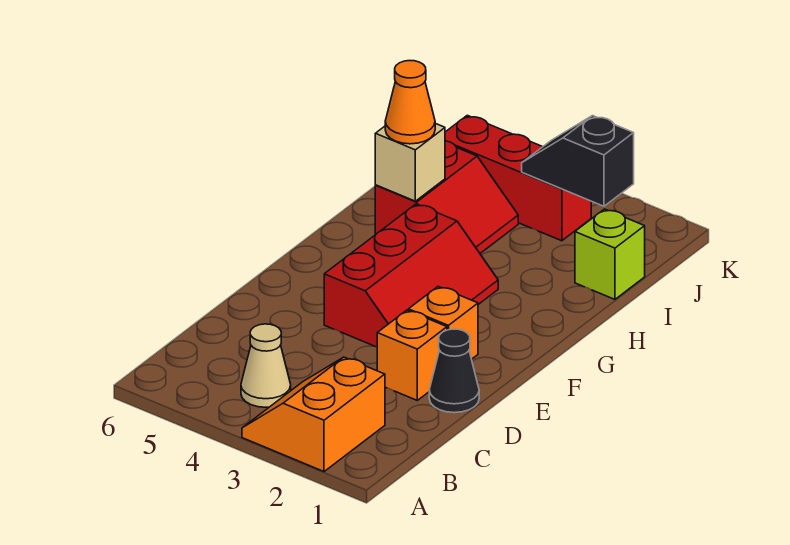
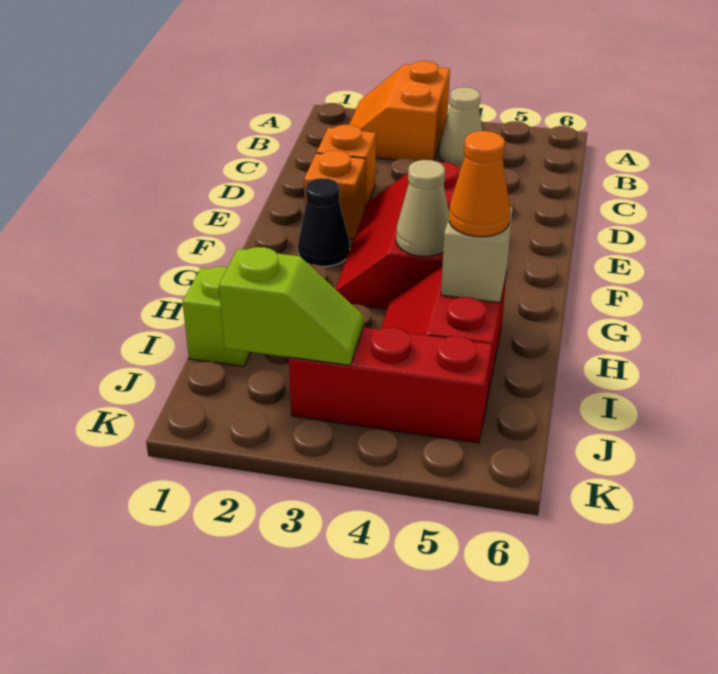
orange 2x2 slope [242,357,385,472] -> orange 2x2 slope turned to [349,61,450,161]
black 1x1 cone [429,329,479,413] -> black 1x1 cone moved to [298,178,350,267]
none -> tan 1x1 cone [396,160,449,256]
black 1x2 slope [522,116,634,206] -> lime 1x2 slope [219,247,364,365]

